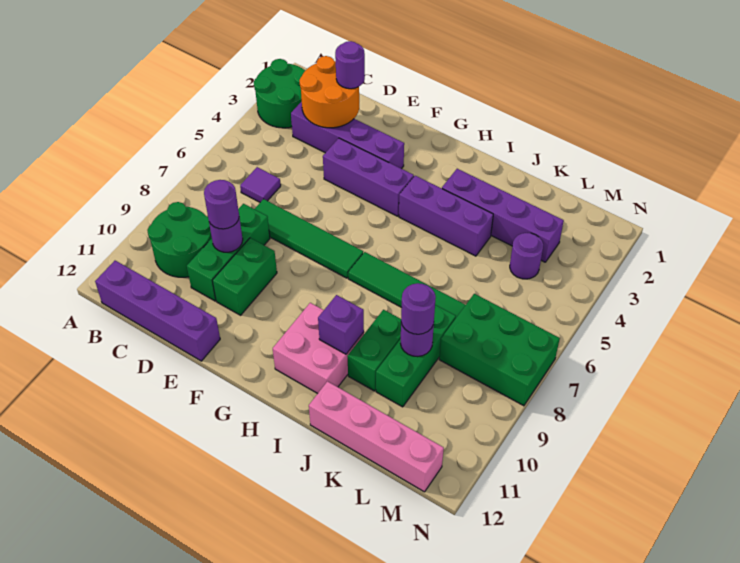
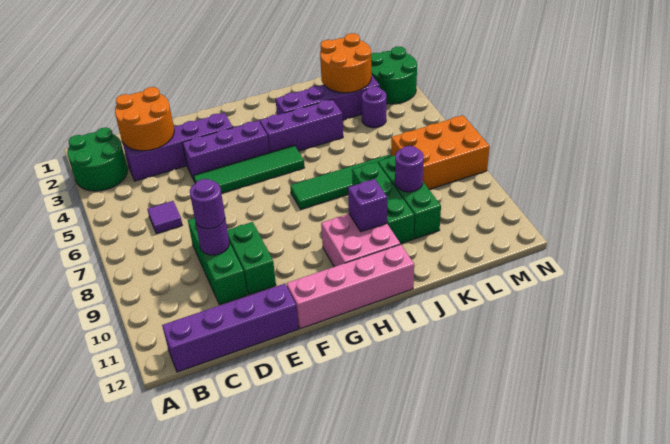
green 2x2 round brick [147,202,212,277] -> green 2x2 round brick moved to [371,47,417,104]
purple 1x1 round brick [335,41,365,89] -> none
green 1x4 tile [255,199,363,278] -> green 1x4 tile moved to [193,145,305,193]
green 1x2 brick [347,310,401,391] -> green 1x3 brick [352,162,414,244]
pink 1x4 brick [309,381,444,492] -> pink 1x4 brick moved to [287,244,414,329]
none -> orange 2x2 round brick [320,33,371,93]
purple 1x1 round brick [401,283,436,334] -> none
green 2x3 brick [439,294,560,406] -> orange 2x3 brick [391,115,490,189]

